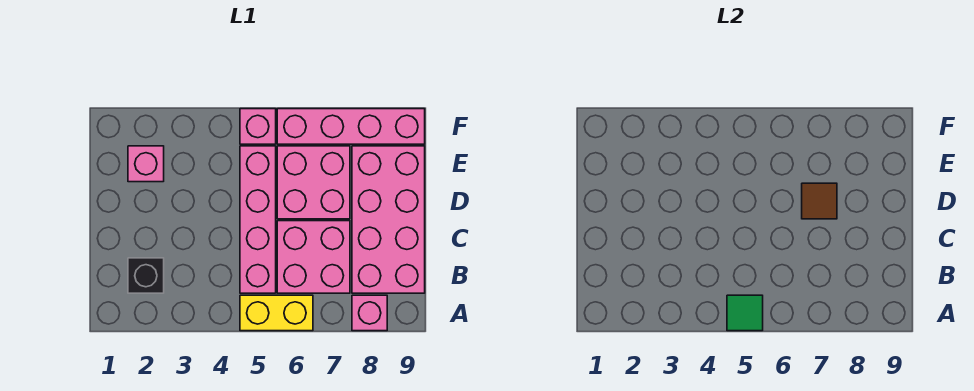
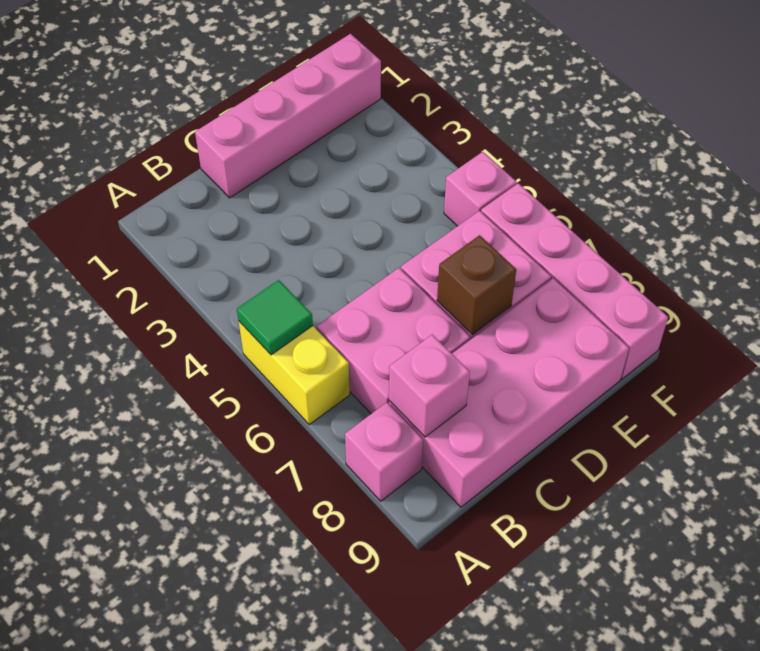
black 1x1 brick [128,258,164,293] -> none
pink 1x4 brick [240,146,276,293] -> pink 1x4 brick moved to [195,34,381,198]
brown 1x1 tile [802,183,837,219] -> brown 1x1 brick [437,235,516,335]
pink 1x1 brick [128,146,164,182] -> pink 1x1 brick moved to [389,335,470,437]

